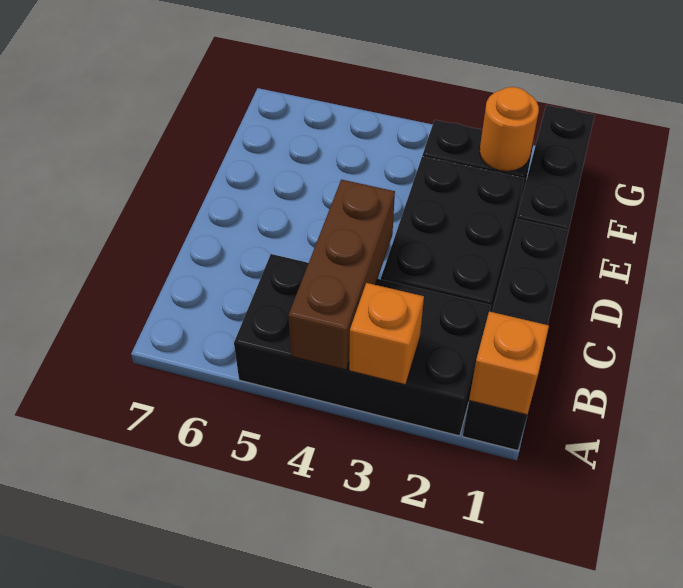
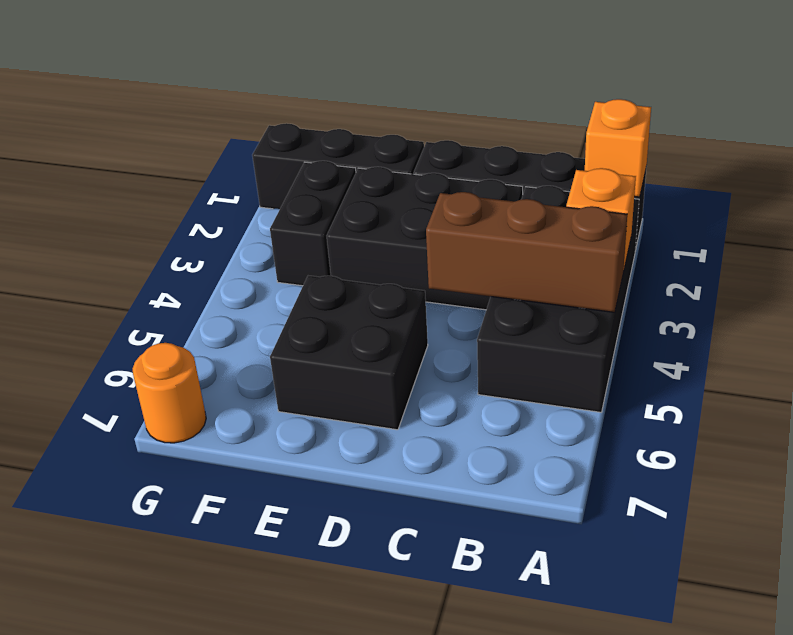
none -> black 2x2 brick [270,276,428,430]
orange 1x1 round brick [480,87,539,171] -> orange 1x1 round brick moved to [133,343,206,443]

